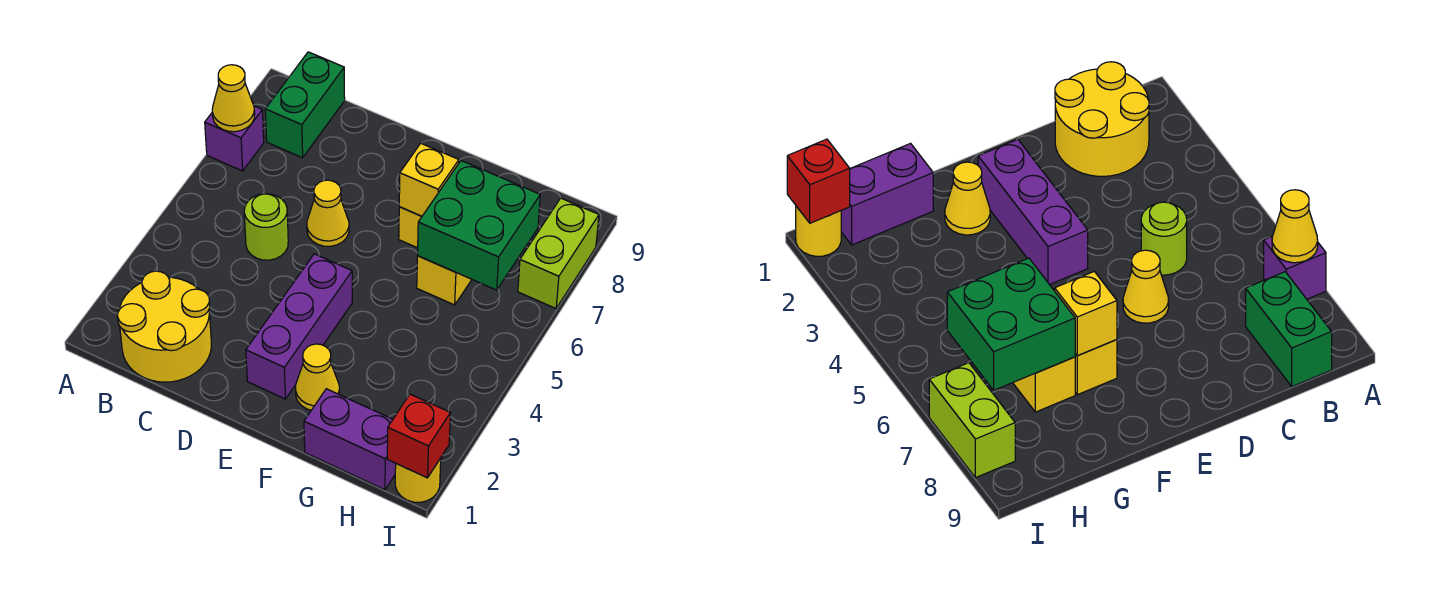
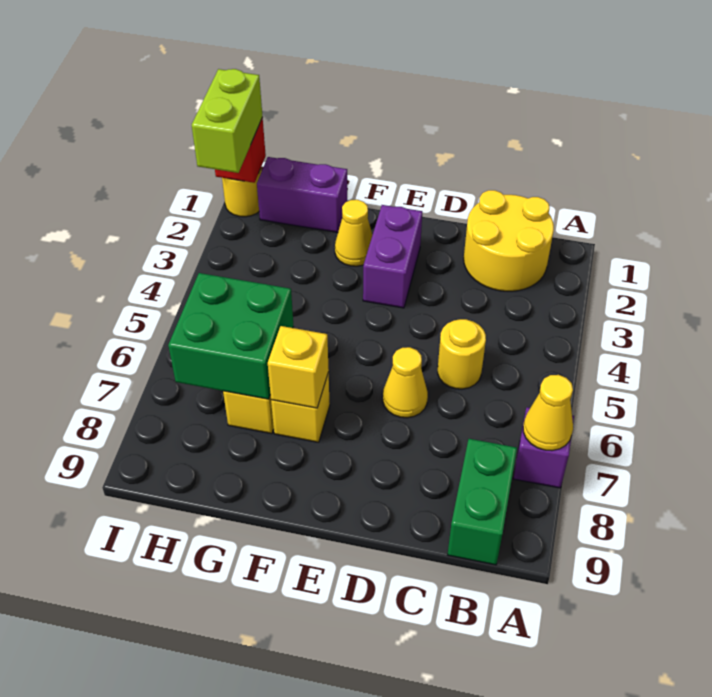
lime 1x1 round brick [244,194,288,260] -> yellow 1x1 round brick [438,319,486,389]
purple 1x3 brick [246,254,352,399] -> purple 1x2 brick [363,205,422,308]
lime 1x2 brick [518,198,599,308] -> lime 1x2 brick moved to [192,69,263,173]

